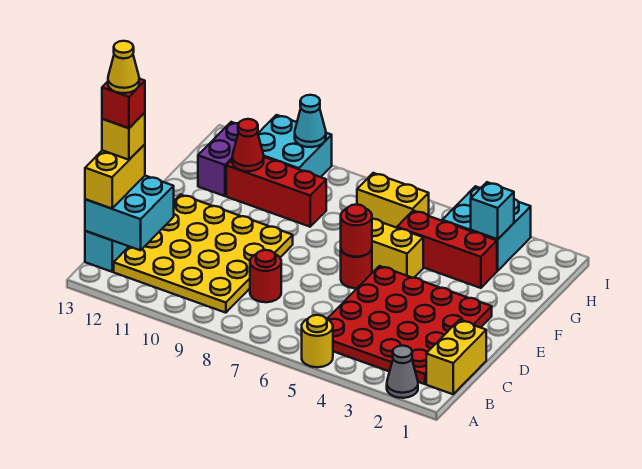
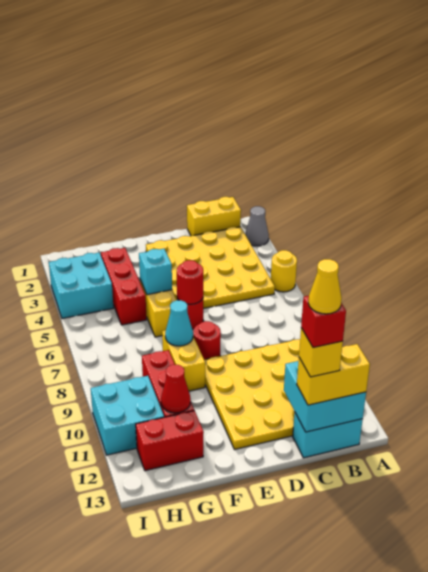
red 4x4 plate [327,266,492,384] -> yellow 4x4 plate [146,227,275,309]
red 1x1 round brick [250,250,281,302] -> red 1x1 round brick moved to [193,321,221,360]
purple 1x2 brick [198,122,258,196] -> red 1x2 brick [136,411,204,471]
cyan 1x1 brick [471,182,514,239] -> cyan 1x1 brick moved to [139,249,172,295]
yellow 1x2 brick [357,173,429,228] -> yellow 1x2 brick moved to [162,330,205,391]
cyan 1x1 cone [295,95,326,147] -> cyan 1x1 cone moved to [165,300,193,346]

